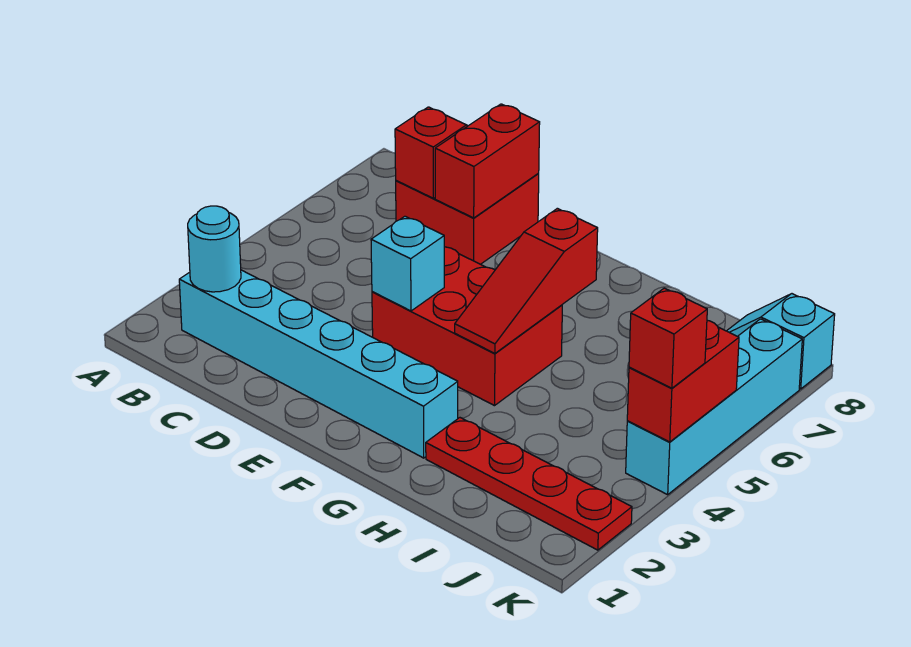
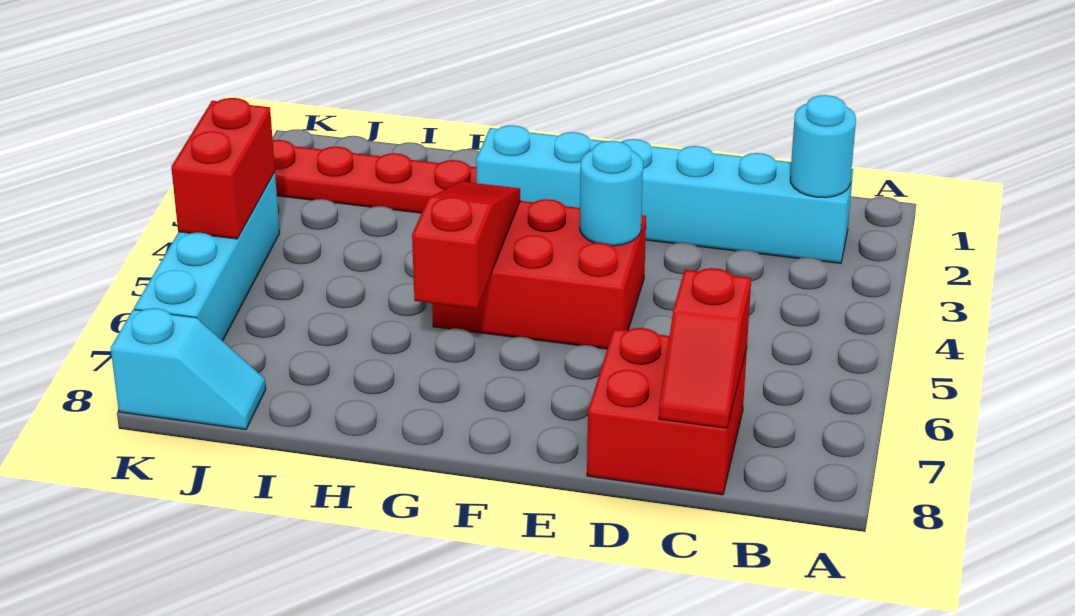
red 1x2 brick [435,104,540,218] -> none
cyan 1x1 brick [371,216,444,311] -> cyan 1x1 round brick [580,141,643,246]
red 1x1 brick [629,288,707,388] -> none

